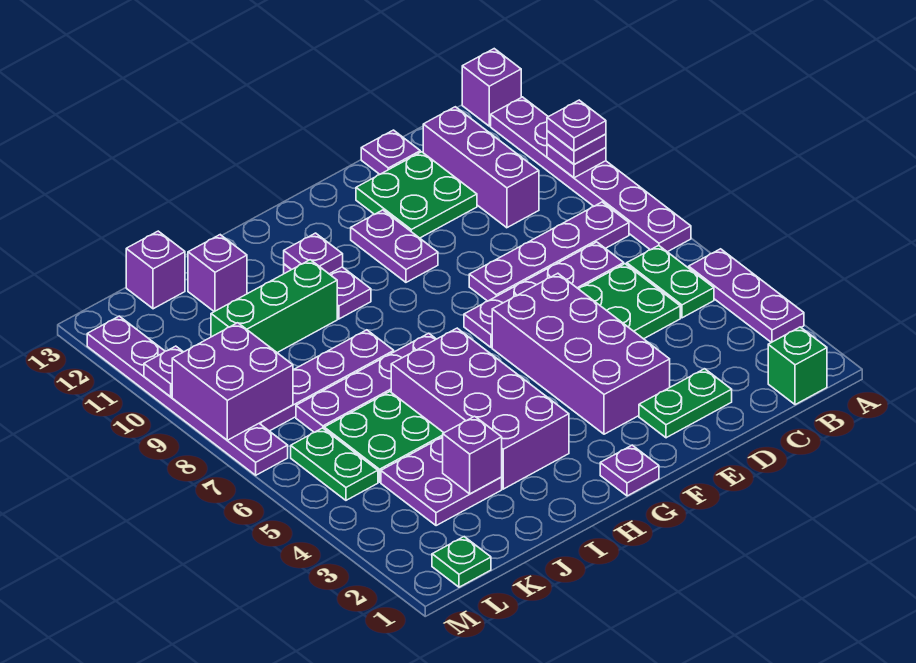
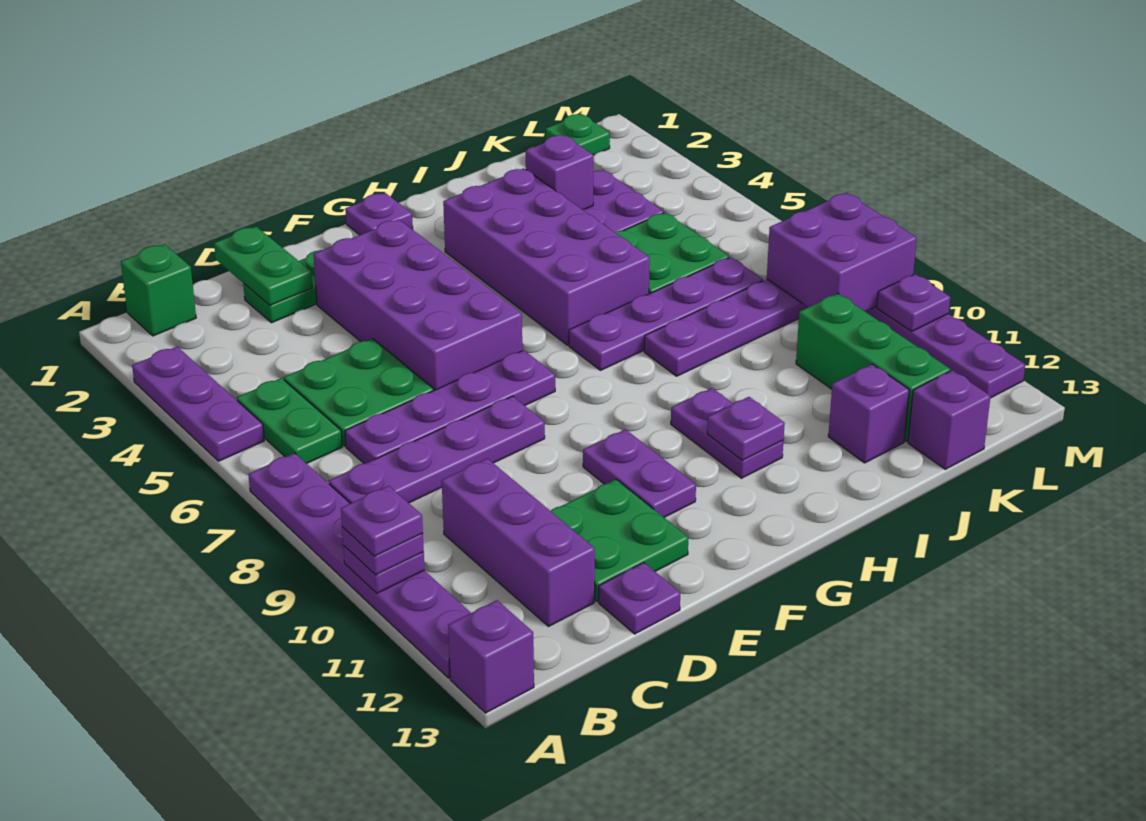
green 1x3 brick [211,260,337,353] -> green 1x3 brick turned to [796,294,950,442]
green 1x2 plate [291,428,378,500] -> green 1x2 plate moved to [214,226,312,305]

